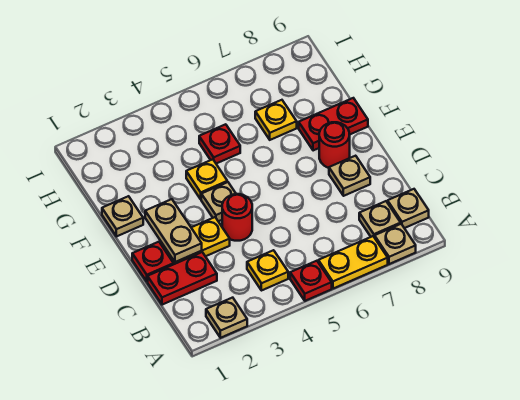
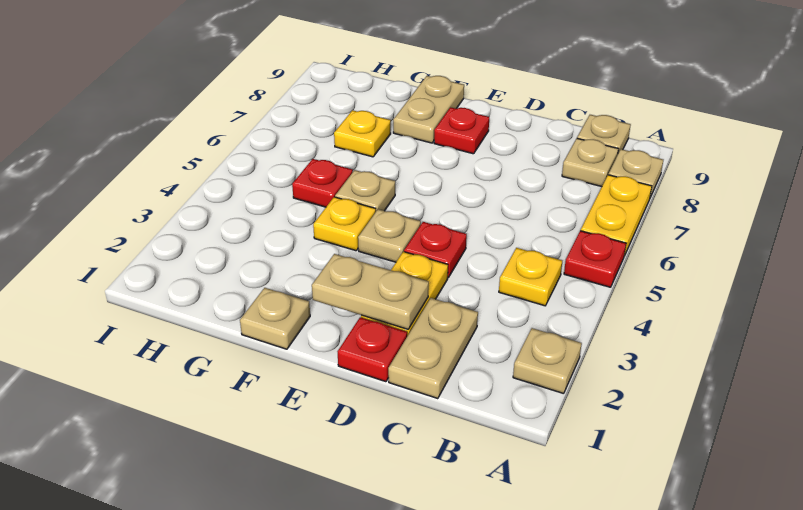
red 1x2 plate [148,252,217,305] -> tan 1x2 plate [388,298,478,399]
red 1x1 round brick [222,194,252,241] -> red 1x1 plate [404,222,467,278]
tan 1x1 plate [329,156,370,196] -> tan 1x1 plate moved to [335,170,395,211]
red 1x1 round brick [319,122,350,168] -> red 1x1 plate [434,107,489,154]
red 1x2 plate [299,98,368,151] -> tan 1x2 plate [393,76,464,143]

